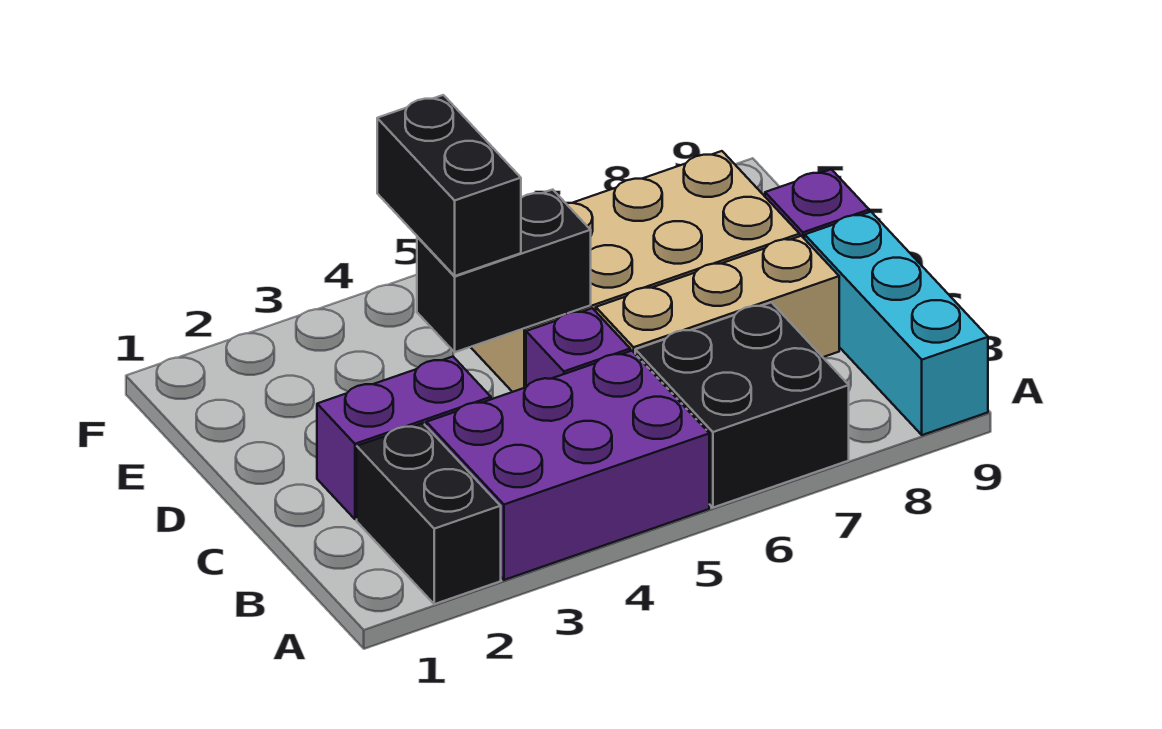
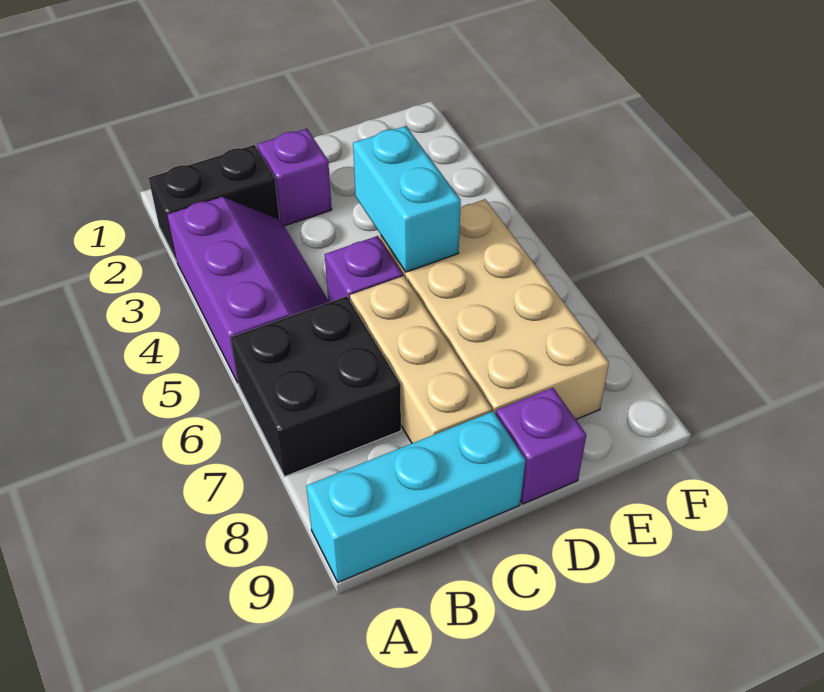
purple 2x3 brick [426,351,709,580] -> purple 2x3 slope [167,197,329,383]
purple 1x2 brick [317,357,491,519] -> purple 1x1 brick [257,129,332,226]
black 1x2 brick [417,190,591,352] -> cyan 1x2 brick [353,126,461,272]
black 1x2 brick [377,95,521,276] -> none

